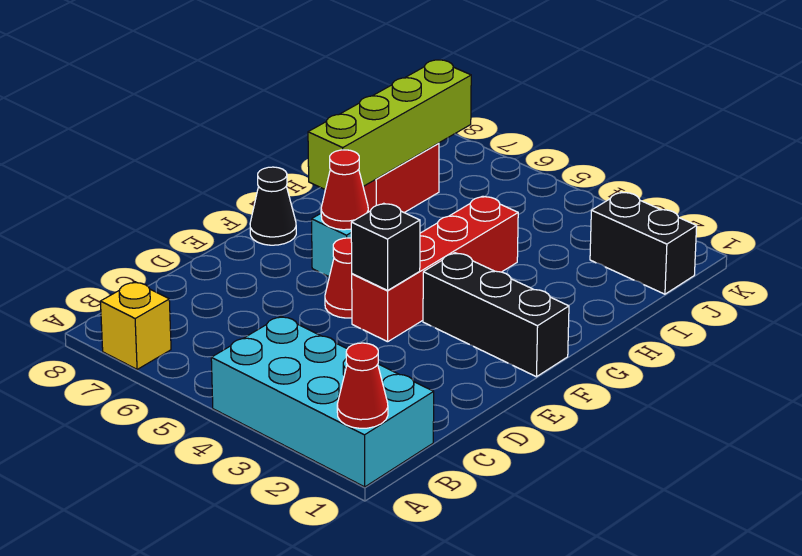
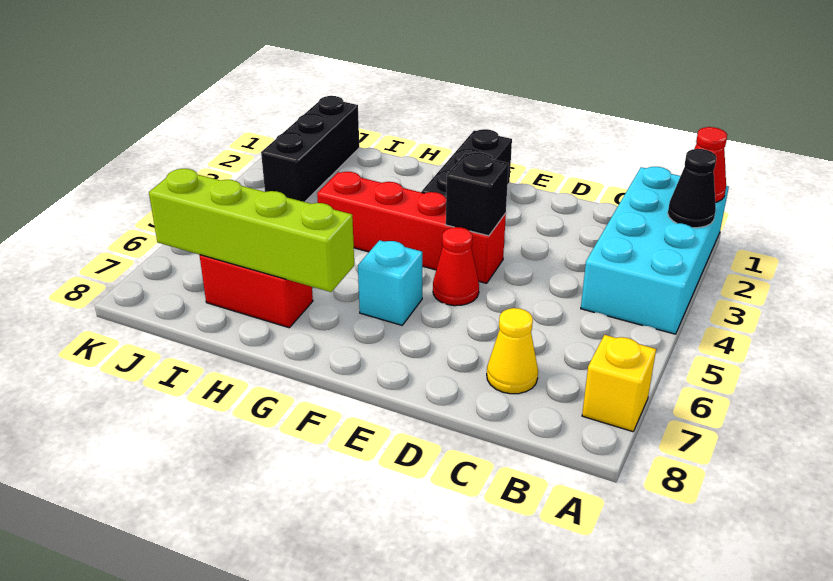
none -> yellow 1x1 cone [487,308,538,394]
red 1x1 cone [321,150,368,230] -> none
black 1x1 cone [250,167,296,245] -> black 1x1 cone moved to [668,149,716,228]
black 1x2 brick [590,192,697,294] -> black 1x3 brick [261,96,359,202]

